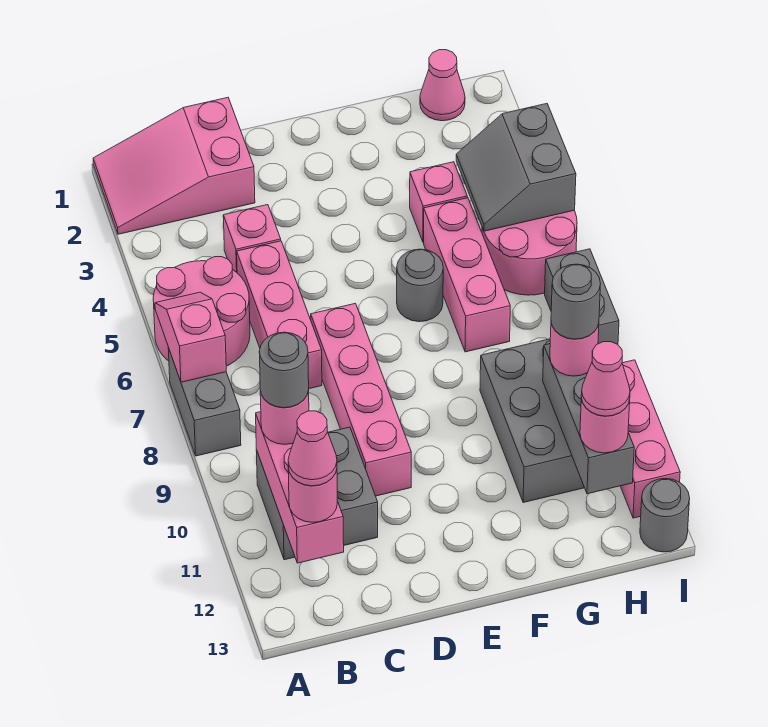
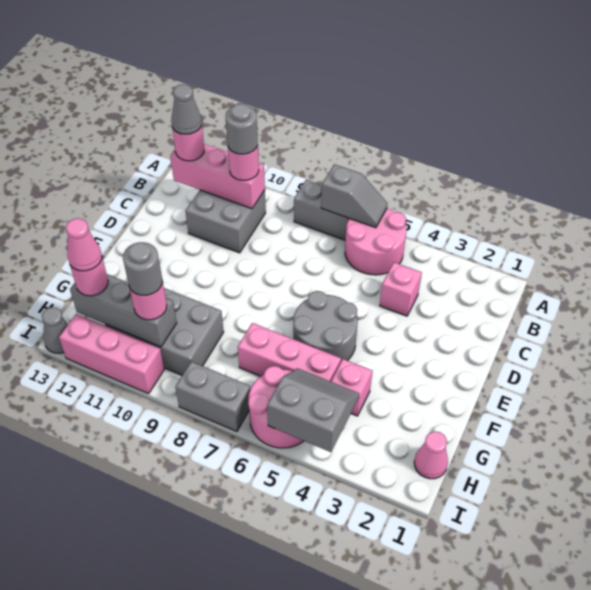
pink 2x3 slope [93,98,255,234] -> none
pink 1x2 slope [155,292,226,382] -> grey 1x2 slope [321,164,388,228]
pink 1x1 cone [288,411,337,486] -> grey 1x1 cone [171,84,202,134]
pink 1x3 brick [237,241,322,389] -> none
pink 1x4 brick [311,303,411,496] -> none
grey 1x1 round brick [397,249,443,322] -> grey 2x2 round brick [293,291,358,361]
grey 1x1 round brick [640,478,690,552] -> grey 1x1 cone [42,307,68,353]

